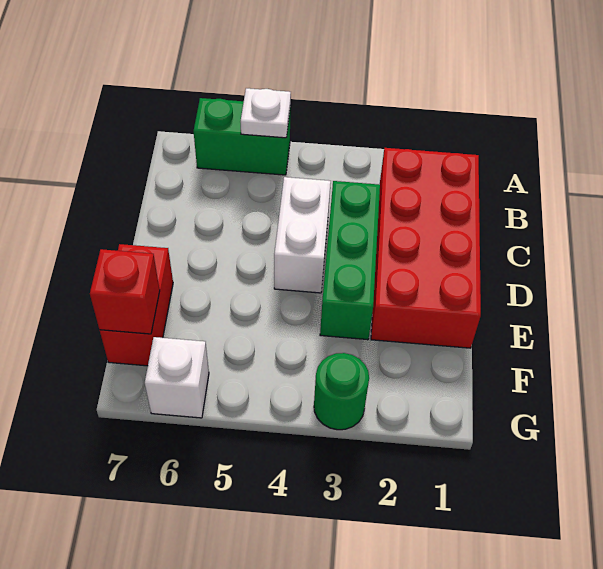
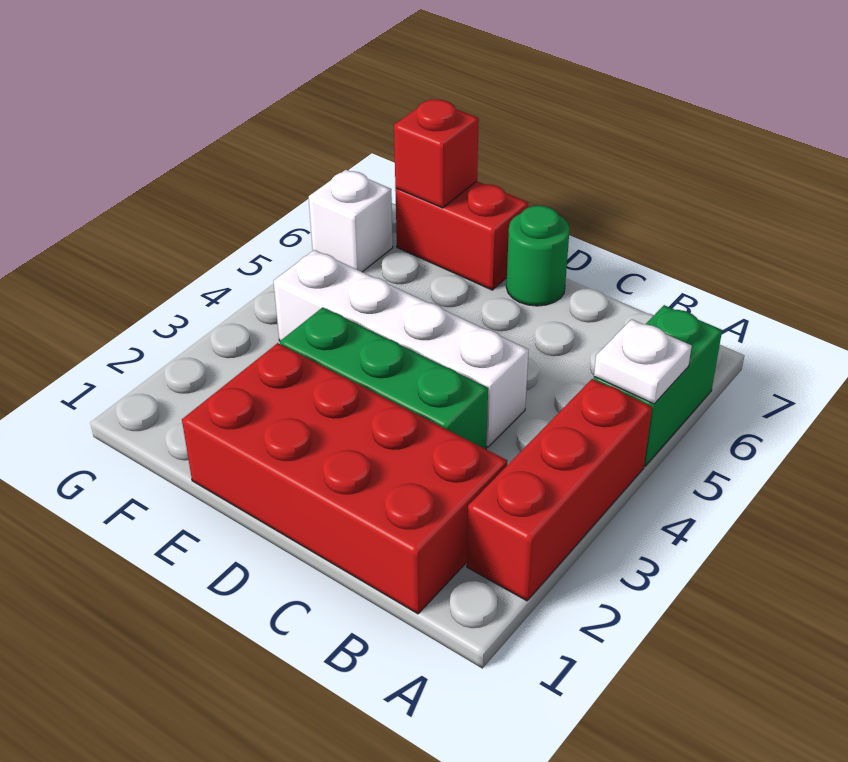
none -> red 1x3 brick [467,379,652,601]
white 1x2 brick [274,177,331,293] -> white 1x4 brick [273,250,529,447]
green 1x1 round brick [314,353,369,430] -> green 1x1 round brick moved to [506,206,570,306]

